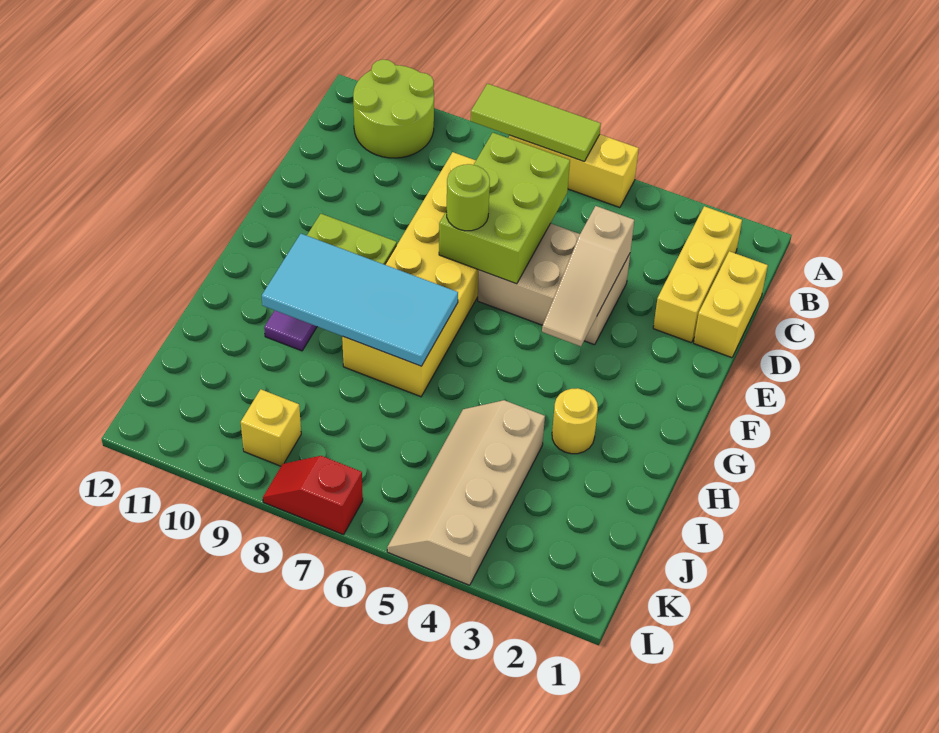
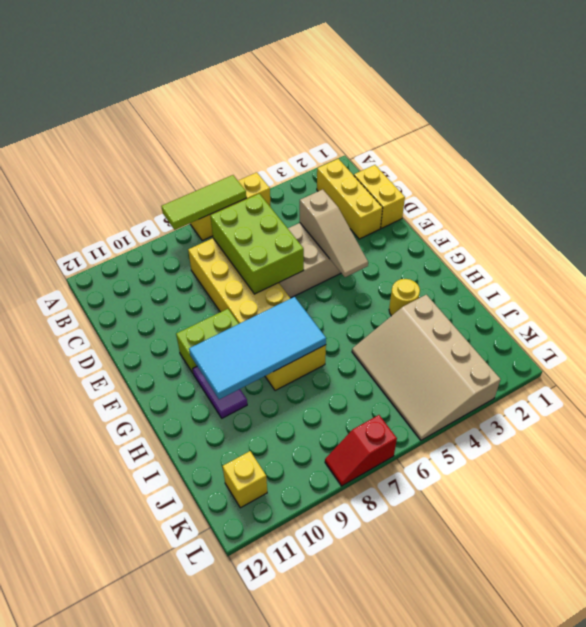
lime 2x2 round brick [353,60,434,158] -> none
lime 1x1 round brick [446,164,490,231] -> none
tan 2x4 slope [387,400,545,585] -> tan 3x4 slope [352,295,501,440]
yellow 1x1 brick [241,389,301,466] -> yellow 1x1 brick moved to [223,451,267,508]

